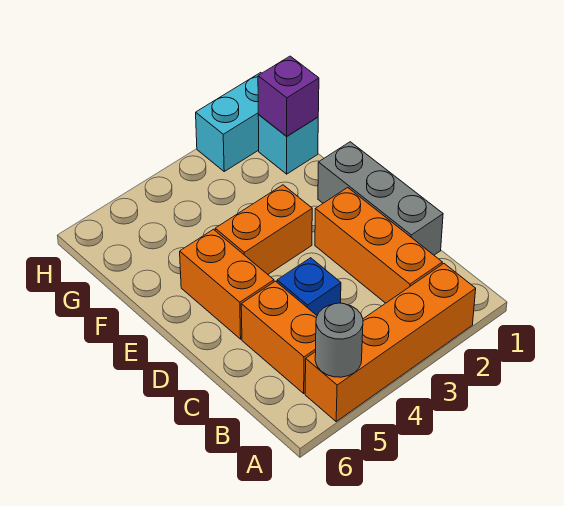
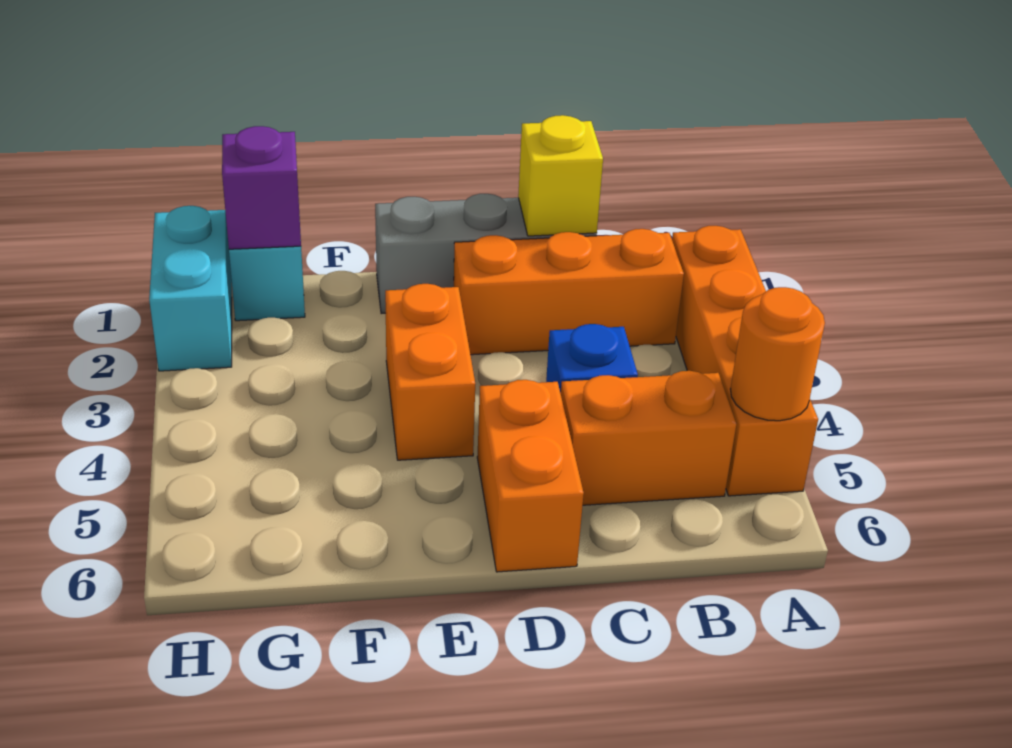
grey 1x1 round brick [315,303,363,377] -> orange 1x1 round brick [731,287,825,421]
none -> yellow 1x1 brick [518,115,603,236]
orange 1x2 brick [180,229,274,339] -> orange 1x2 brick turned to [477,380,584,572]

